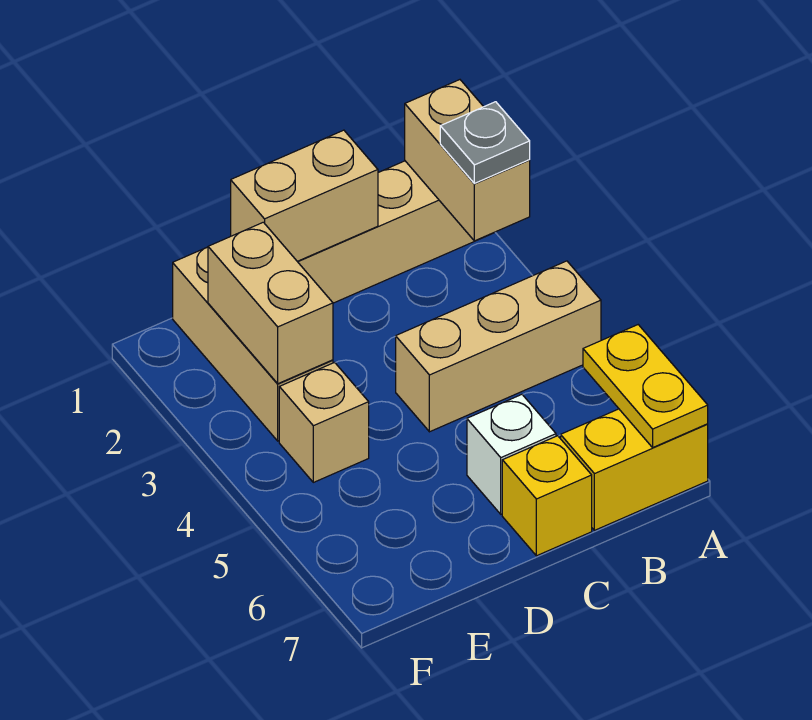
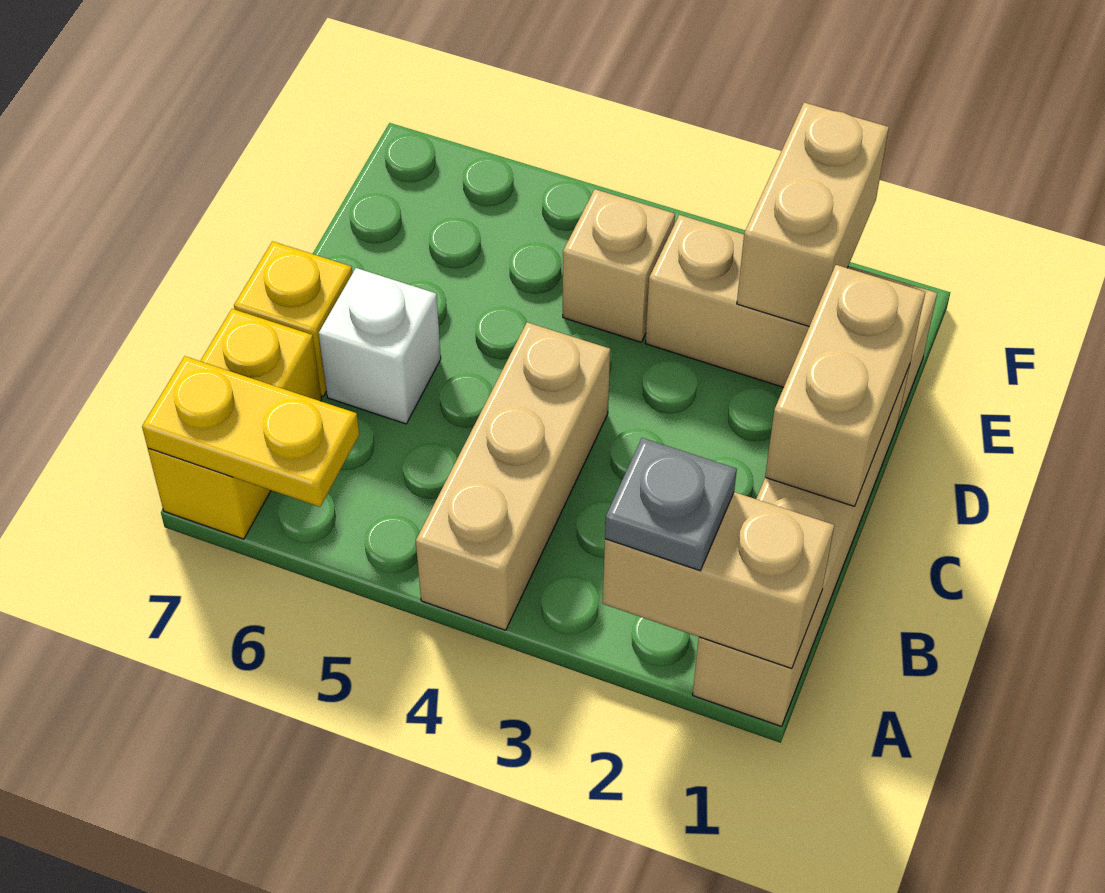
tan 1x2 brick [208,222,333,384] -> tan 1x2 brick turned to [737,102,889,326]

